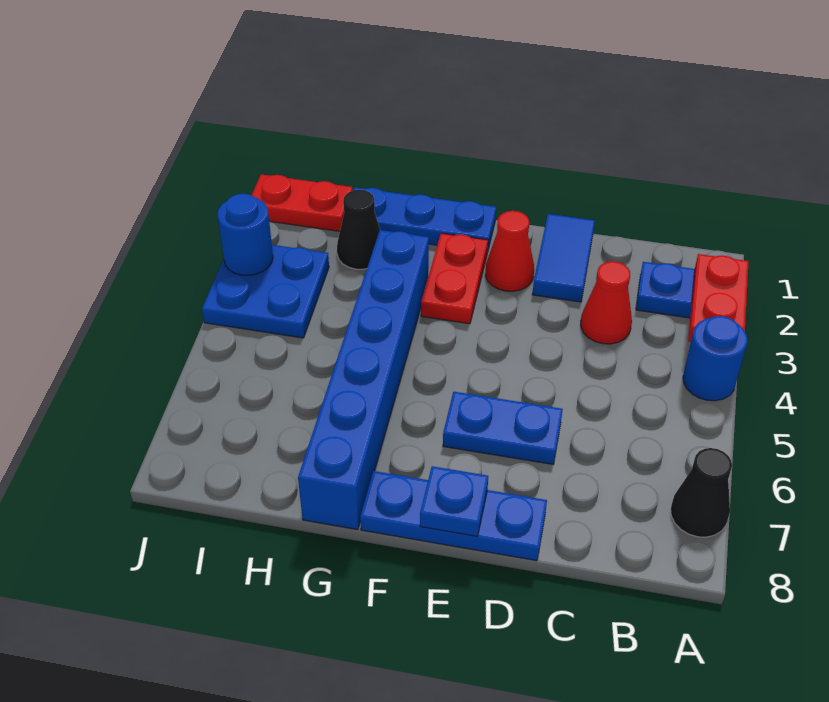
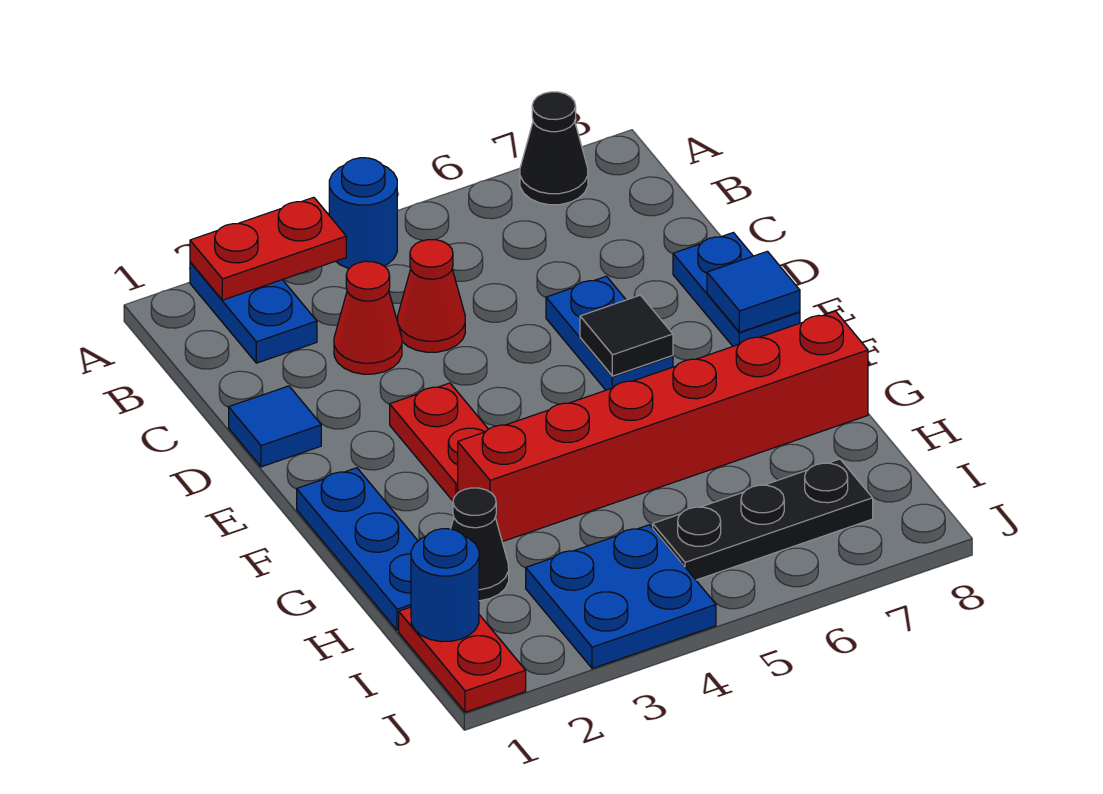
blue 1x2 tile [532,214,595,302] -> blue 1x1 tile [229,386,321,467]
blue 1x3 plate [360,471,547,561] -> blue 1x2 plate [673,233,800,346]
red 1x1 cone [486,211,534,291] -> red 1x1 cone moved to [397,240,465,352]
none -> black 1x1 tile [580,295,673,376]
blue 1x1 plate [420,466,488,536] -> blue 1x1 tile [707,251,800,332]
red 1x2 plate [421,233,488,324] -> red 1x2 plate turned to [390,383,488,501]
blue 1x6 brick [298,230,429,530] -> red 1x6 brick [458,311,868,542]
none -> black 1x3 plate [653,459,873,580]
blue 1x1 round brick [217,194,273,275] -> blue 1x1 round brick moved to [411,529,479,642]

